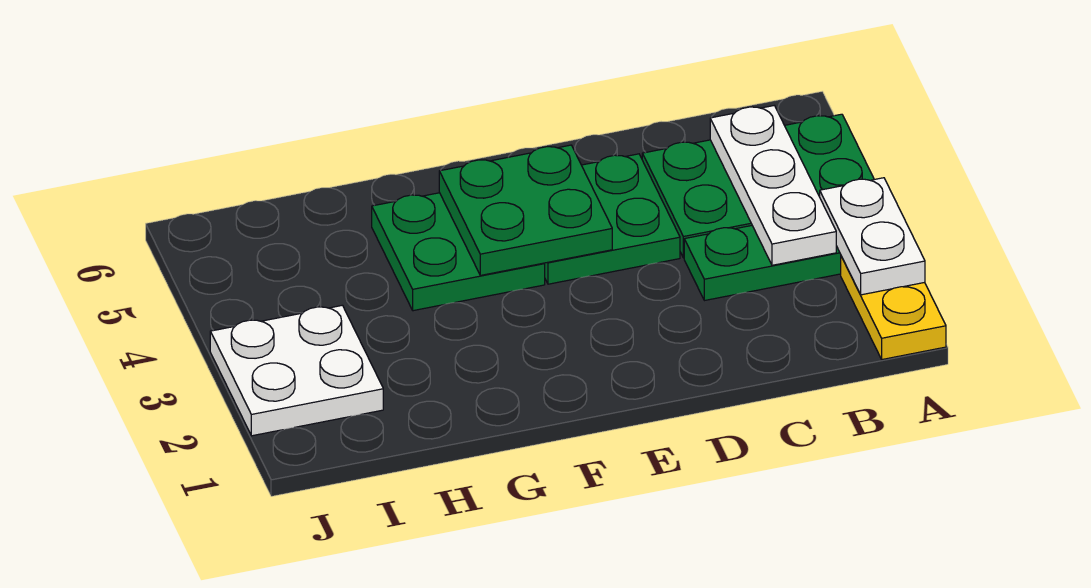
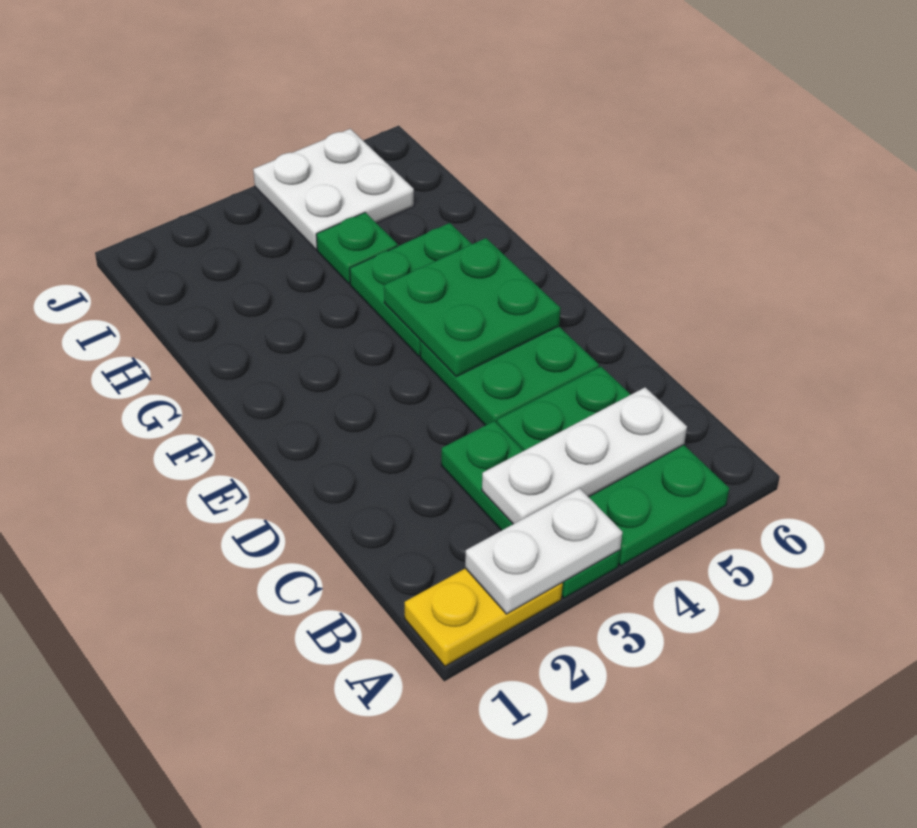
none -> green 1x1 plate [316,212,398,284]
white 2x2 plate [210,305,383,436] -> white 2x2 plate moved to [253,129,414,250]

